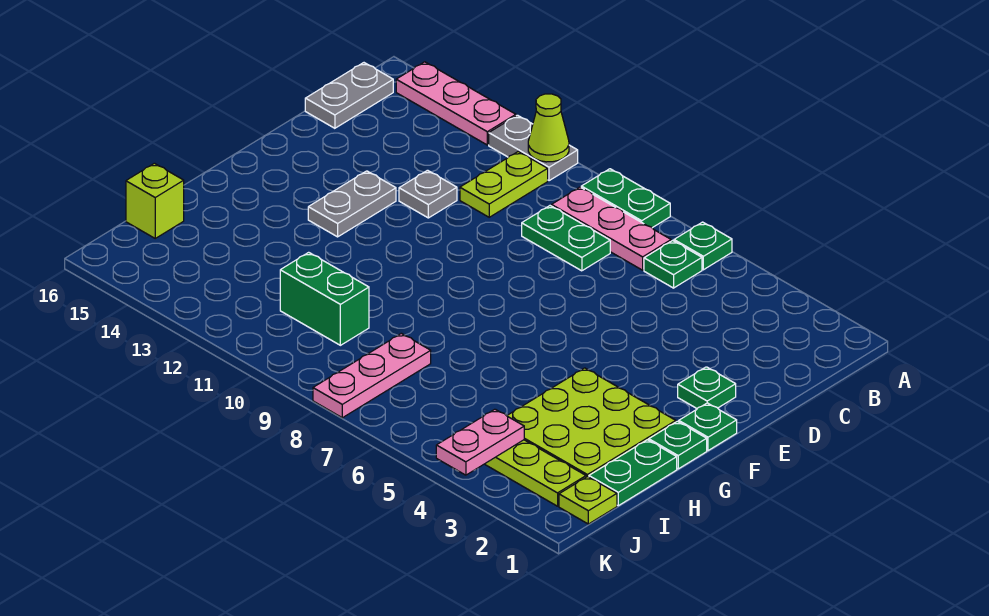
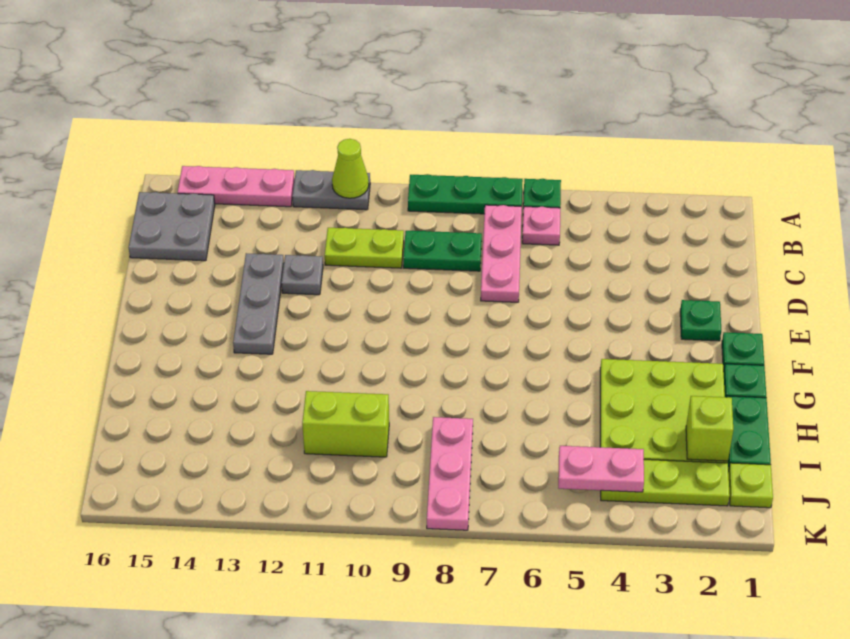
green 1x2 plate [581,169,670,228] -> green 1x3 plate [408,174,523,214]
green 1x1 plate [644,241,702,288] -> pink 1x1 plate [522,207,560,245]
pink 1x3 plate [552,187,671,270] -> pink 1x3 plate turned to [481,205,522,302]
lime 1x2 plate [460,151,548,217] -> lime 1x2 plate turned to [325,228,404,268]
grey 1x2 plate [305,63,393,128] -> grey 2x2 plate [129,192,215,261]
grey 1x2 plate [308,171,396,237] -> grey 1x3 plate [233,253,284,354]
green 1x2 brick [280,252,369,345] -> lime 1x2 brick [302,391,389,457]
lime 1x1 brick [126,163,184,238] -> lime 1x1 brick moved to [686,396,733,461]
pink 1x2 plate [436,409,524,475] -> pink 1x2 plate turned to [558,446,644,492]

